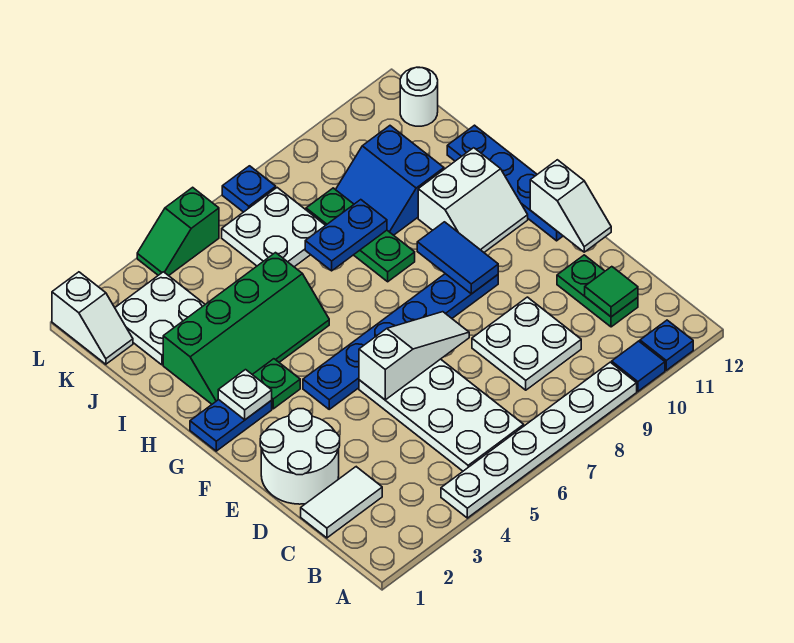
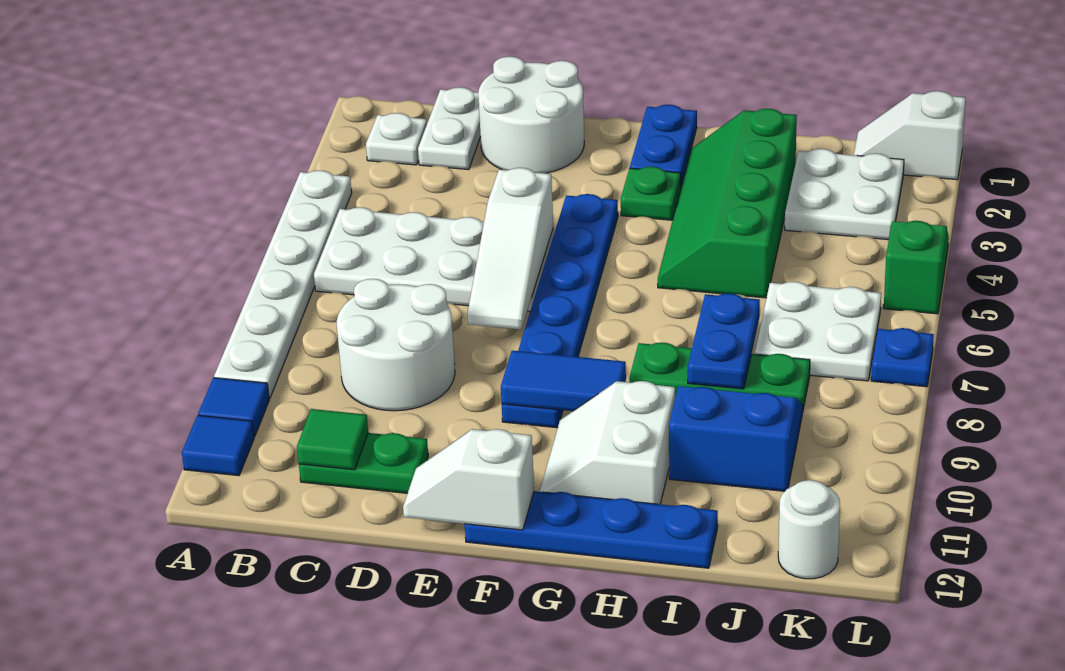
blue 1x1 plate [640,320,693,370] -> blue 1x1 tile [182,415,254,476]
white 1x2 tile [301,467,382,538] -> white 1x2 plate [418,87,481,170]
white 2x2 plate [472,297,581,390] -> white 2x2 round brick [337,279,455,411]
white 1x1 plate [218,370,272,420] -> white 1x1 plate moved to [366,113,427,165]

